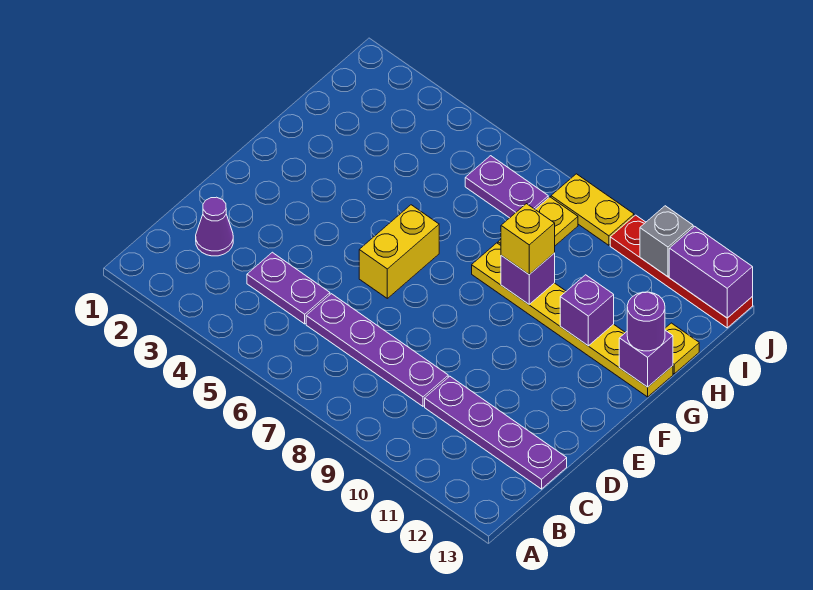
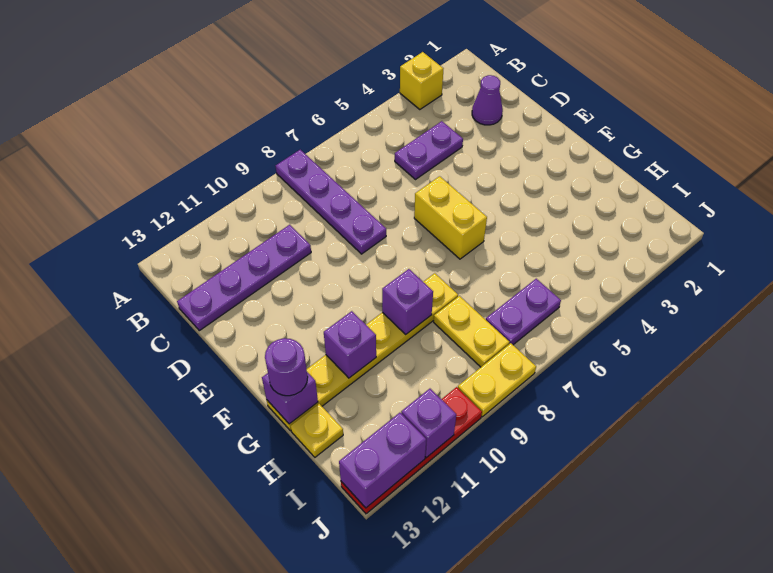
purple 1x4 plate [306,294,448,406] -> purple 1x4 plate turned to [276,150,386,254]
yellow 1x1 brick [501,204,555,274] -> yellow 1x1 brick moved to [400,52,443,110]
grey 1x1 brick [640,206,693,277] -> purple 1x1 brick [401,389,456,458]

